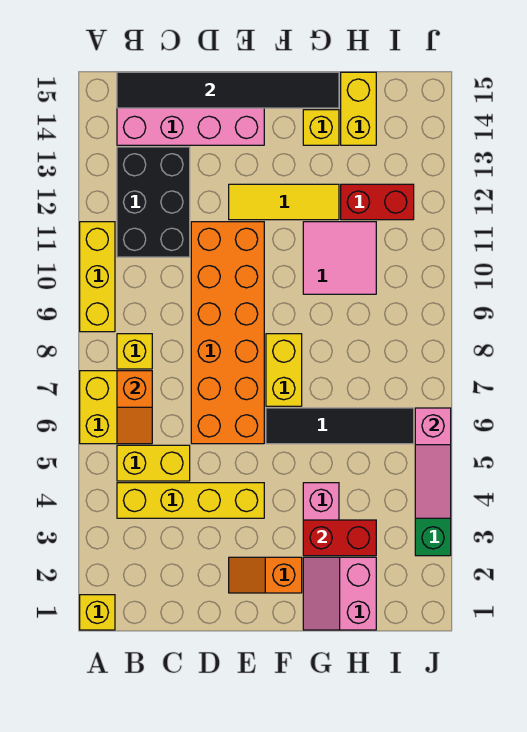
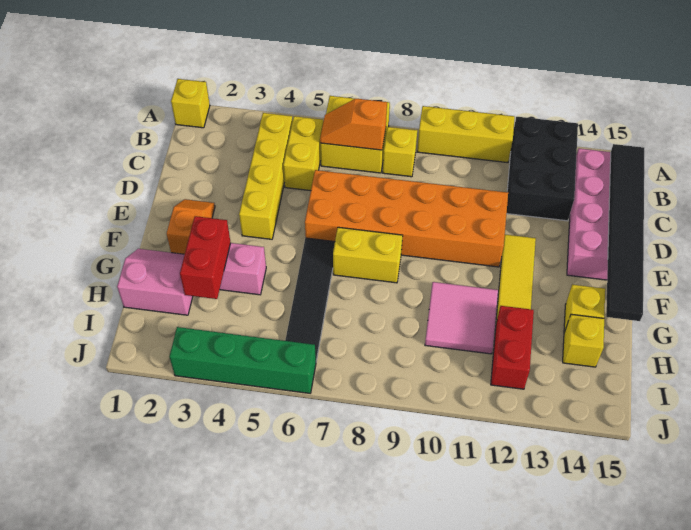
black 2x3 brick [117,147,190,257] -> black 2x3 brick turned to [507,117,578,221]
yellow 1x2 brick [341,72,376,145] -> yellow 1x1 brick [563,314,604,367]
pink 1x3 slope [415,408,451,518] -> none

